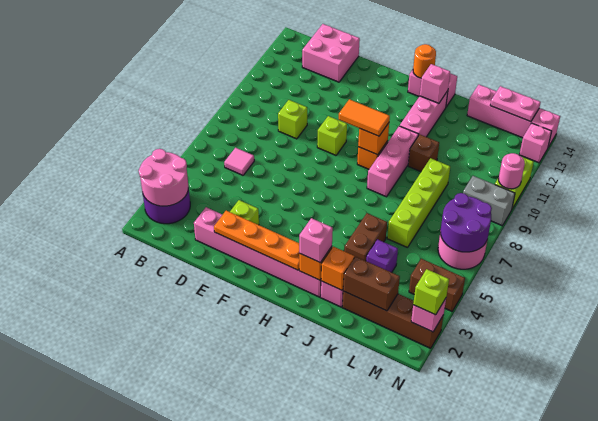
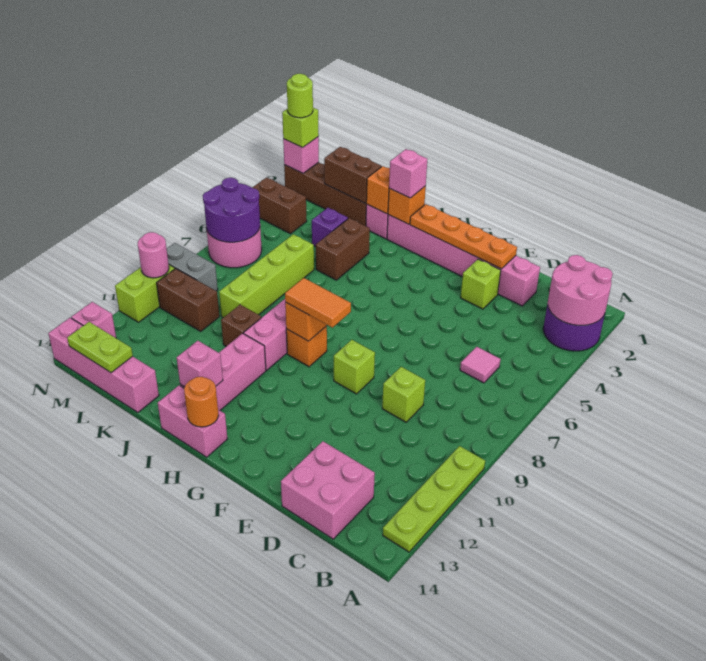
none -> lime 1x4 plate [383,446,485,552]
none -> brown 1x2 brick [157,268,219,331]
pink 1x2 plate [490,86,541,122] -> lime 1x2 plate [67,322,133,373]
none -> lime 1x1 round brick [287,74,313,118]

